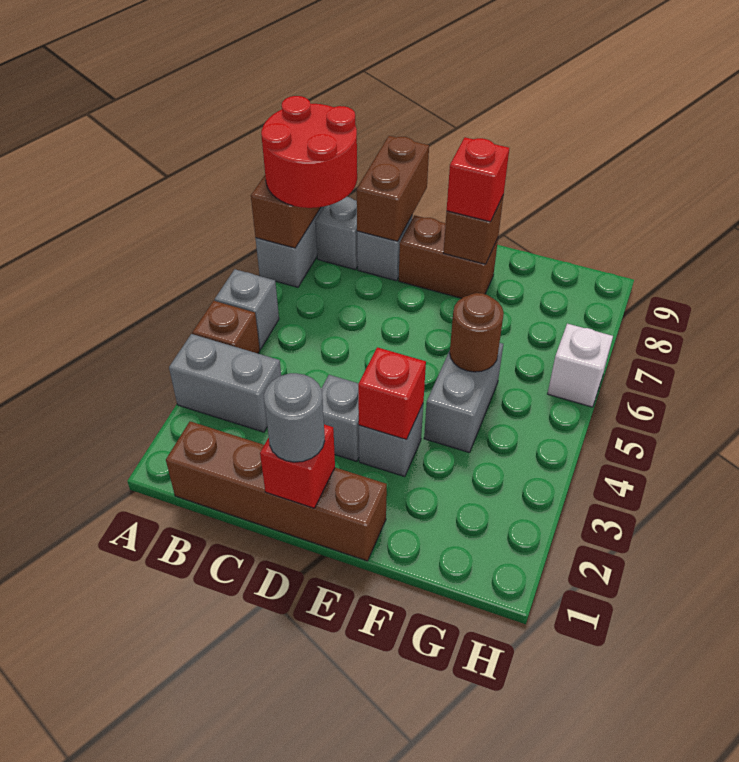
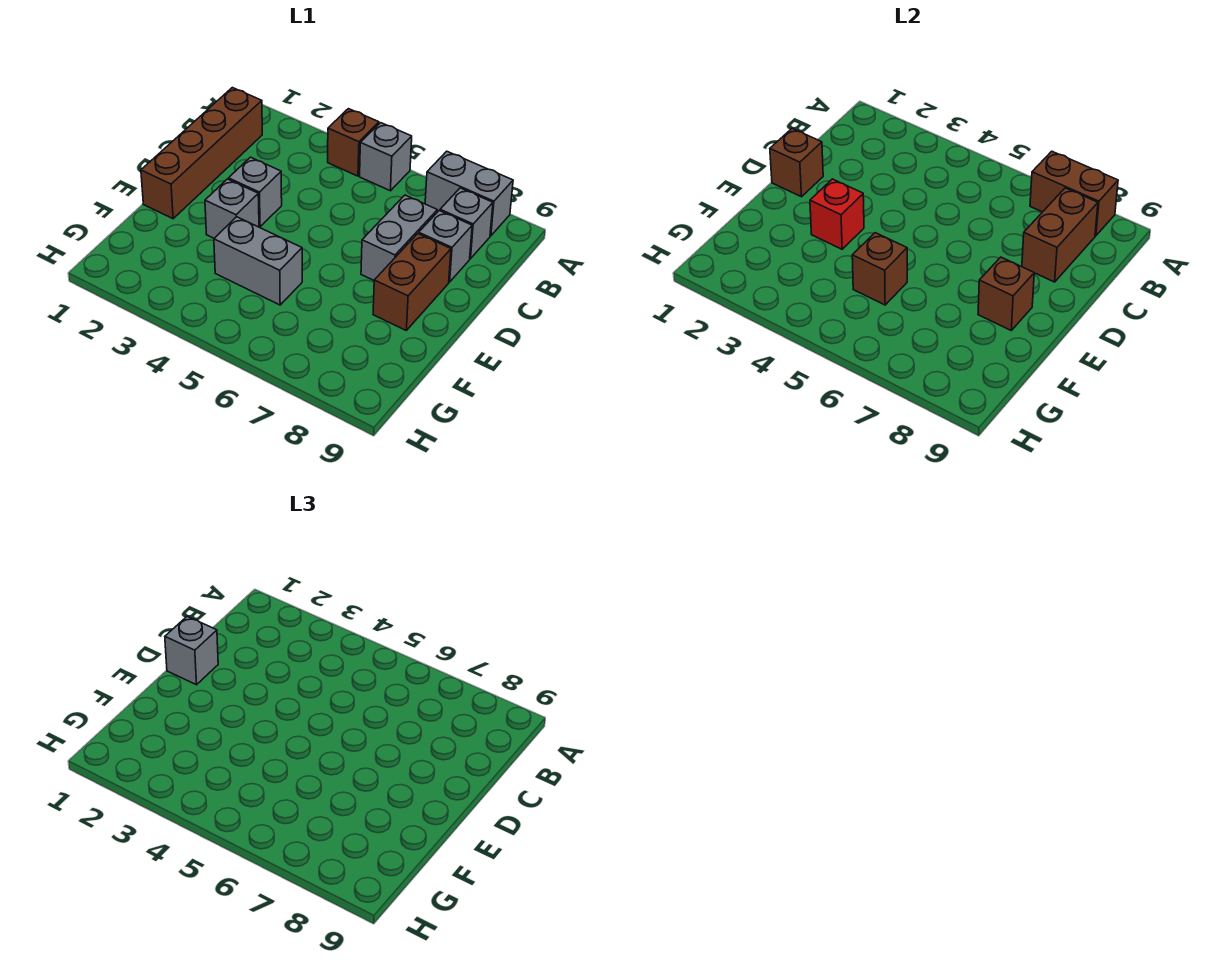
grey 1x2 brick [169,334,281,432] -> grey 1x2 brick moved to [361,195,437,280]
red 2x2 round brick [261,96,357,208] -> none
brown 1x2 brick [357,136,429,241] -> brown 1x2 brick turned to [1022,188,1098,282]
red 1x1 brick [260,424,335,508] -> brown 1x1 brick [770,128,823,197]
grey 1x1 round brick [264,373,325,462] -> grey 1x1 brick [165,616,218,685]
red 1x1 brick [447,137,509,222] -> none
brown 1x1 round brick [450,293,504,372] -> brown 1x1 brick [852,233,907,305]
white 1x1 brick [548,324,613,407] -> none

